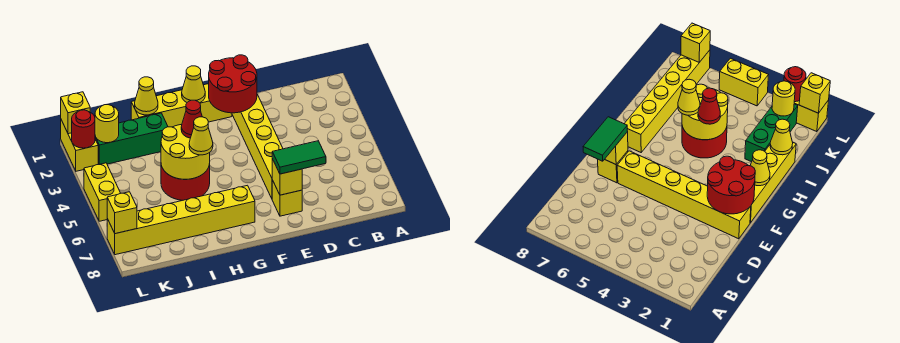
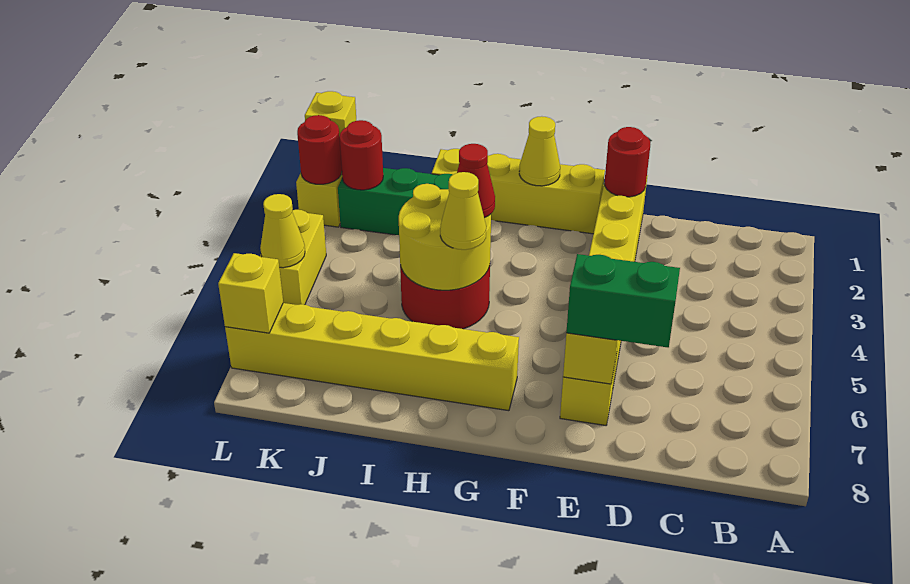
green 1x2 tile [272,141,326,174] -> green 1x2 brick [566,254,680,347]
red 2x2 round brick [209,55,257,113] -> red 1x1 round brick [605,127,650,197]
yellow 1x1 cone [135,77,158,115] -> yellow 1x1 cone moved to [260,194,305,268]
yellow 1x1 round brick [95,105,119,143] -> red 1x1 round brick [340,120,383,190]

